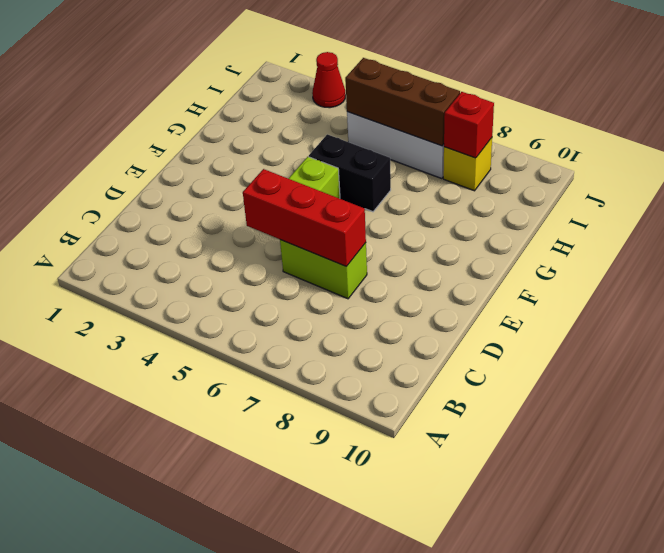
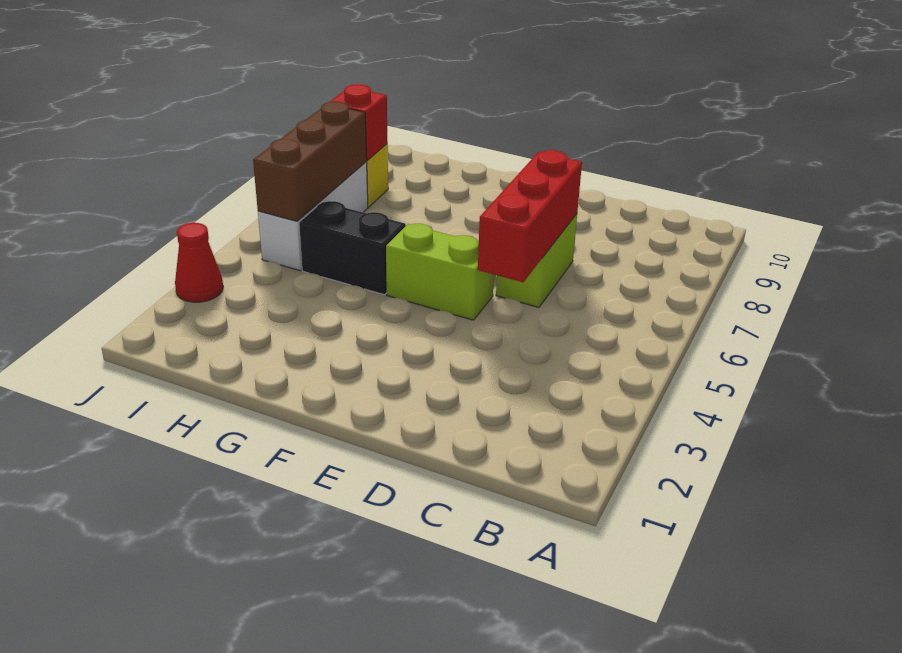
black 1x2 brick [309,134,391,212] -> black 1x2 brick turned to [299,201,406,295]

